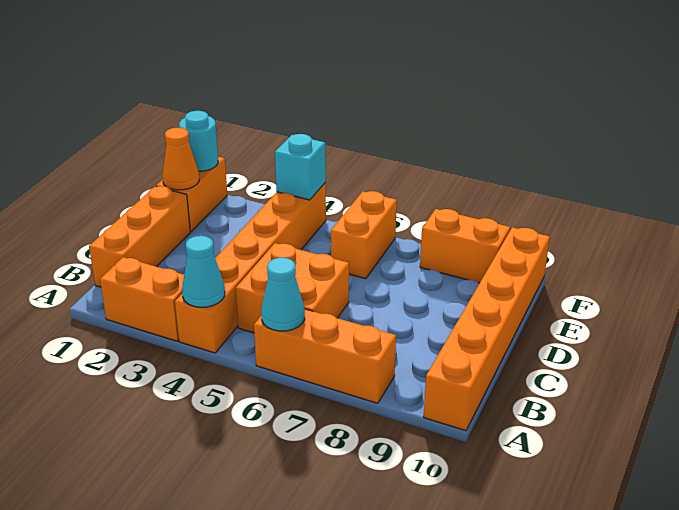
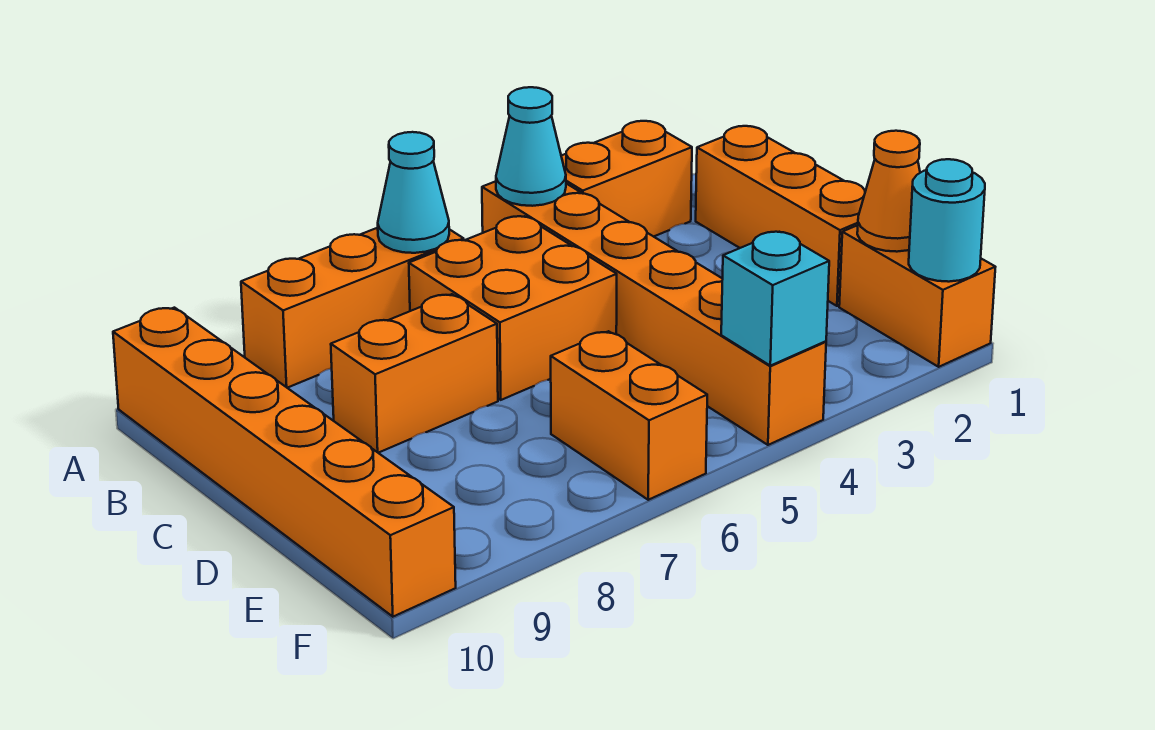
orange 1x2 brick [420,209,510,283] -> orange 1x2 brick moved to [331,294,498,453]

